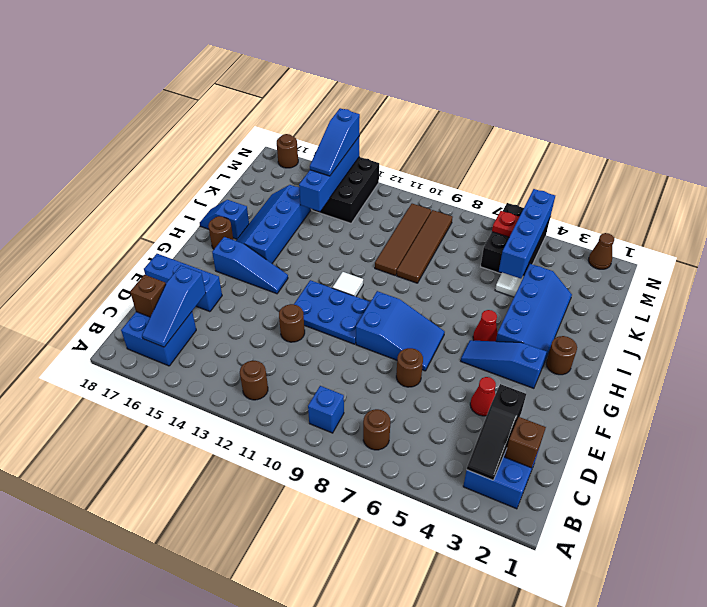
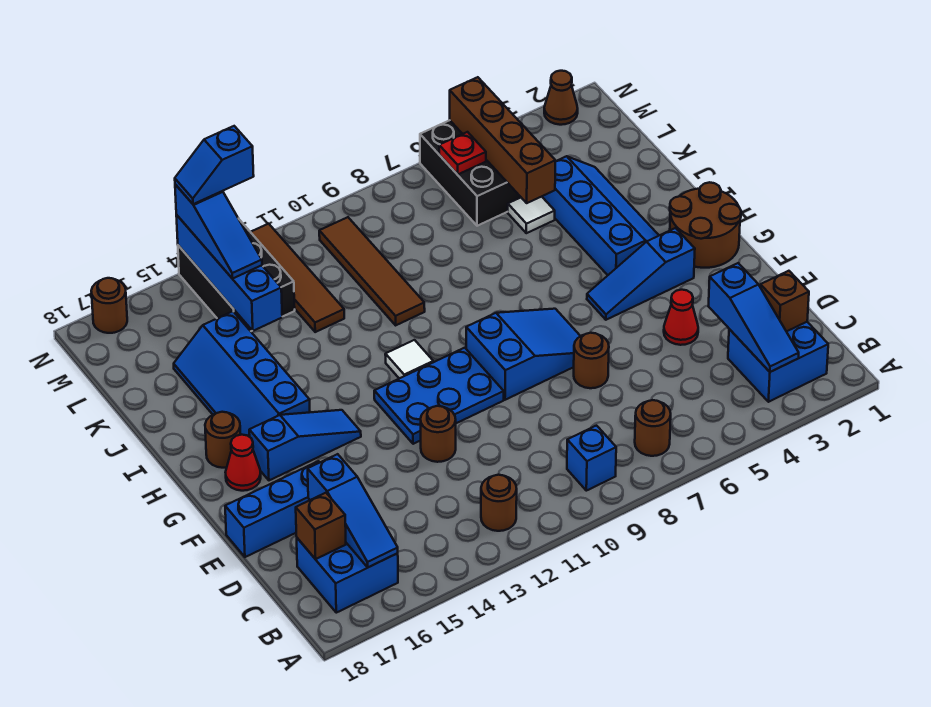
black 1x3 slope [467,384,526,480] -> blue 1x3 slope [709,263,799,372]
brown 1x1 round brick [546,336,577,375] -> brown 2x2 round brick [670,182,741,268]
red 1x1 cone [473,310,497,341] -> red 1x1 cone moved to [225,435,261,491]
blue 1x2 slope [200,200,249,239] -> blue 1x2 slope moved to [175,126,254,204]
brown 1x4 tile [397,210,453,283] -> brown 1x4 tile moved to [251,224,344,332]
blue 1x4 brick [499,189,555,279] -> brown 1x4 brick [450,77,555,203]

